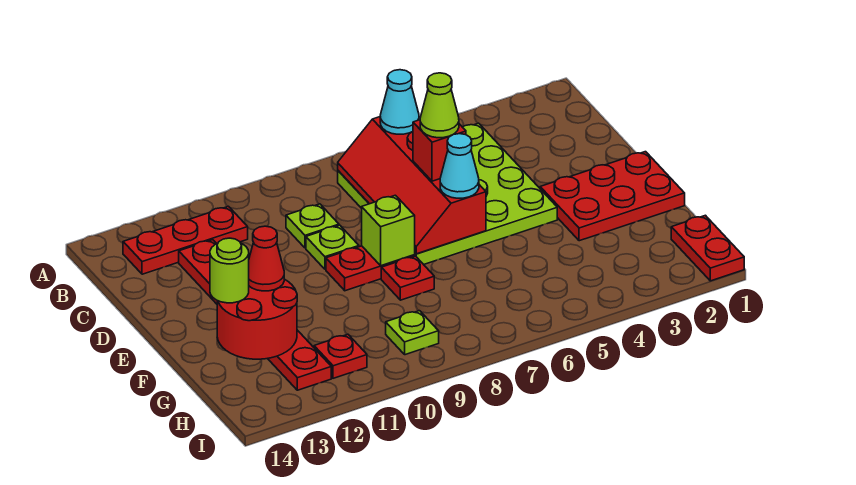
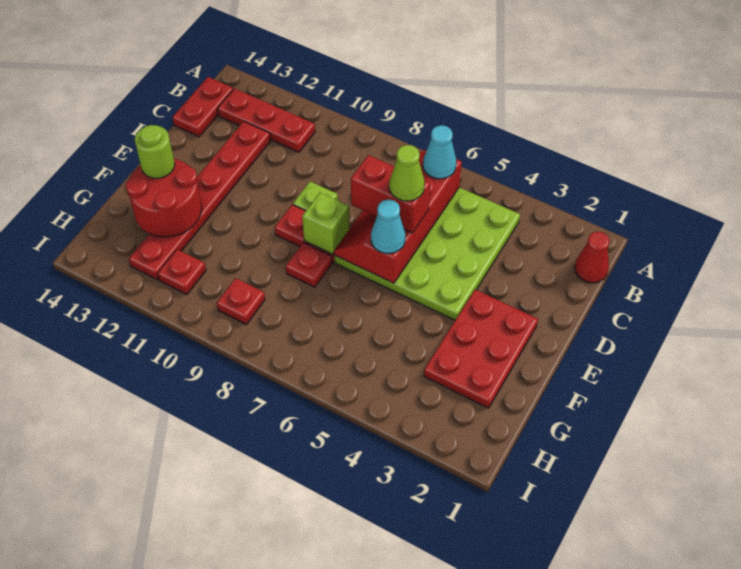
lime 1x1 plate [286,204,339,248] -> none
red 1x1 brick [413,120,466,181] -> red 1x2 brick [351,155,431,233]
red 2x3 plate [540,152,685,241] -> red 2x3 plate turned to [424,290,538,408]
red 1x1 cone [249,226,284,291] -> red 1x1 cone moved to [575,232,610,283]
red 1x2 plate [671,215,744,281] -> red 1x2 plate moved to [172,77,233,137]
lime 1x1 plate [386,311,439,355] -> red 1x1 plate [217,278,265,324]

